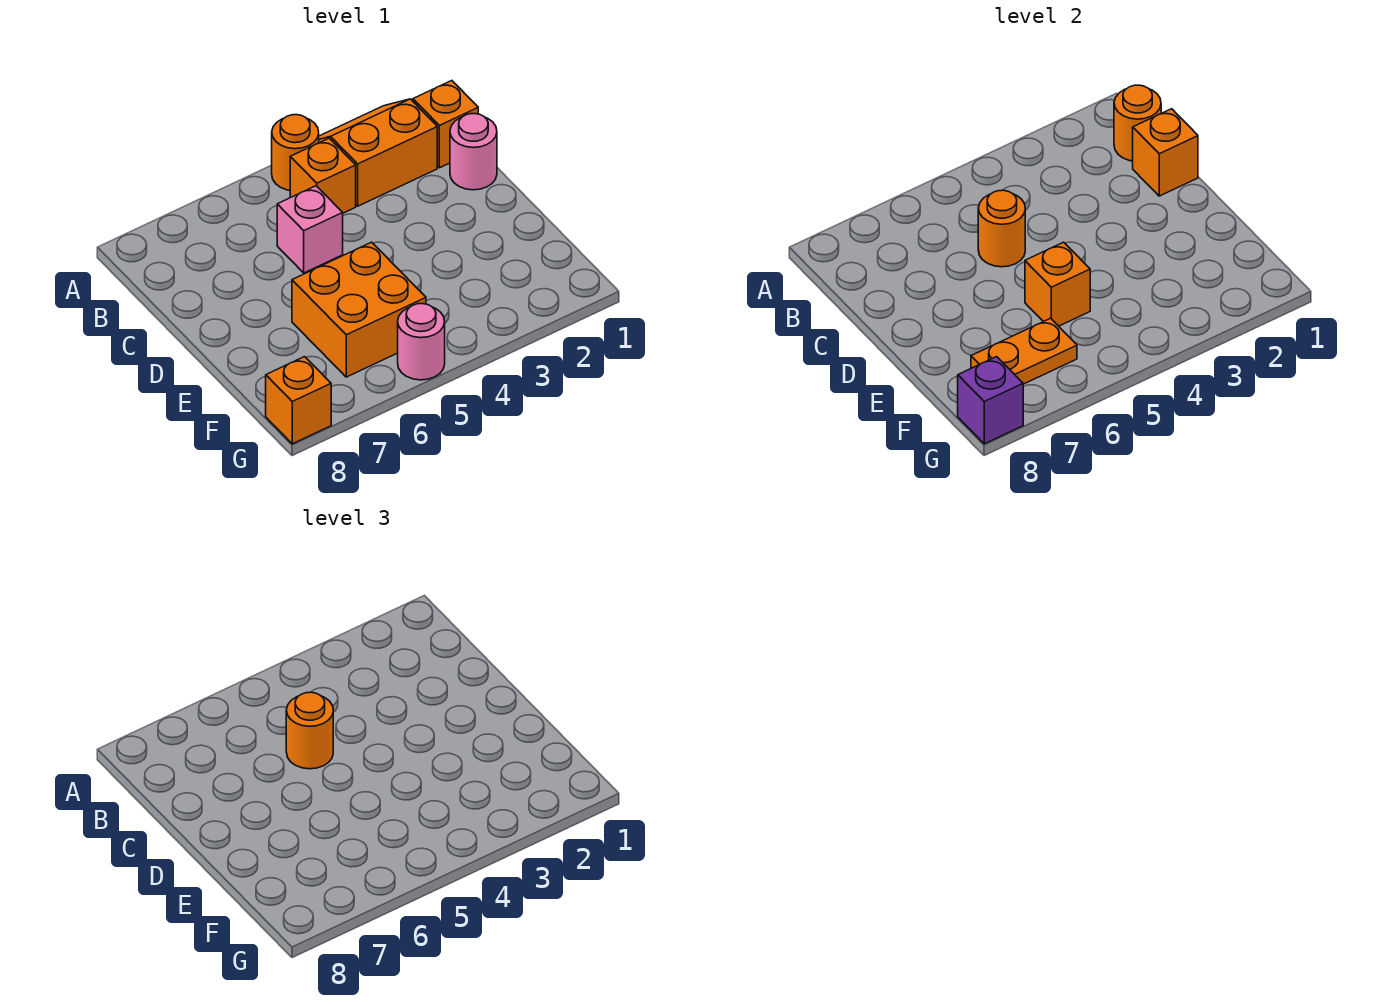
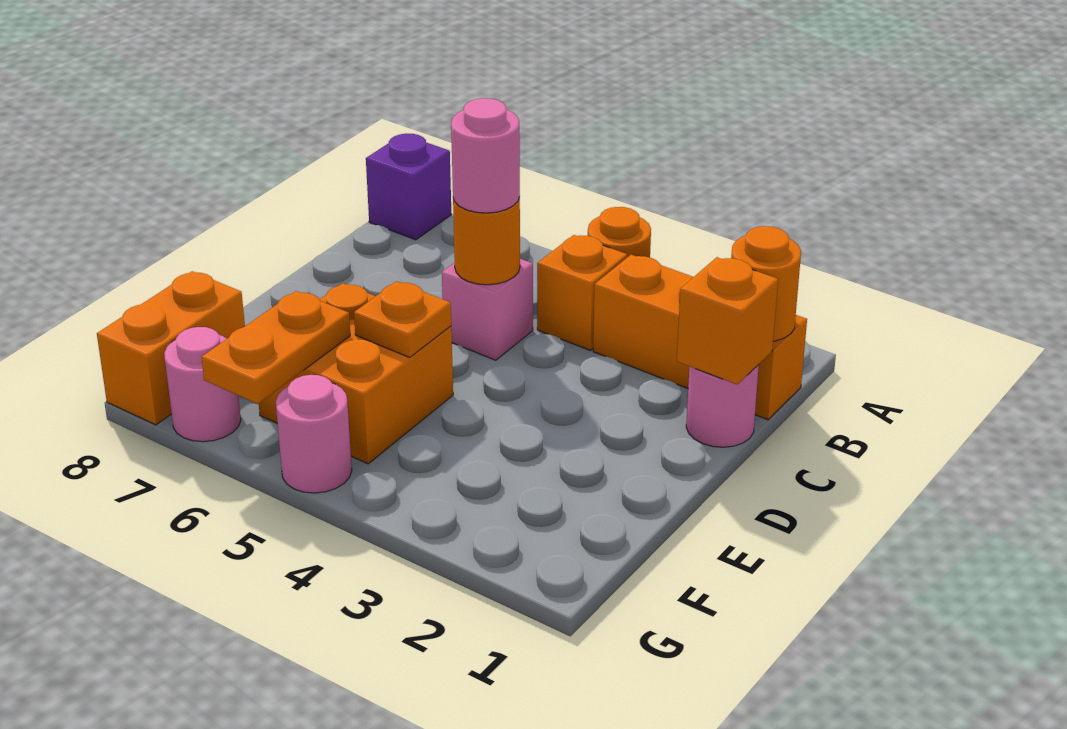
orange 1x1 round brick [286,692,333,769] -> pink 1x1 round brick [451,98,520,213]
orange 1x1 brick [1025,242,1090,326] -> orange 1x1 plate [354,281,451,357]
orange 1x2 plate [971,318,1077,384] -> orange 1x2 plate turned to [202,291,350,404]
none -> pink 1x1 round brick [164,327,241,442]
orange 1x1 brick [266,357,331,444] -> orange 1x2 brick [97,271,245,425]
purple 1x1 brick [958,357,1023,444] -> purple 1x1 brick moved to [366,133,451,240]

